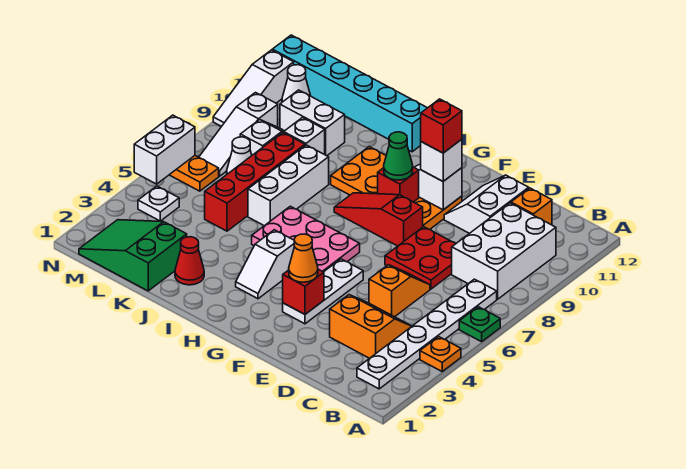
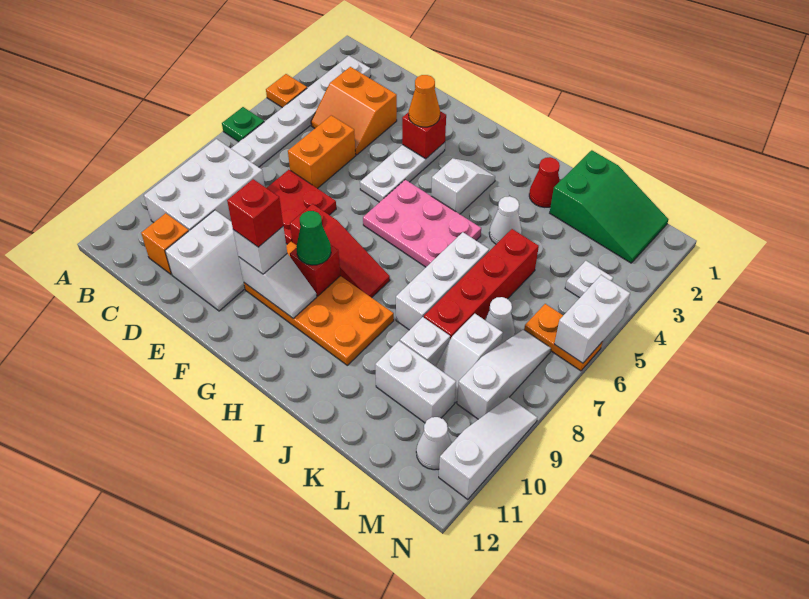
orange 1x2 slope [369,265,430,317] -> orange 1x2 brick [288,115,356,189]
cyan 1x6 brick [272,35,427,152] -> none
none -> white 1x1 cone [489,196,522,244]

